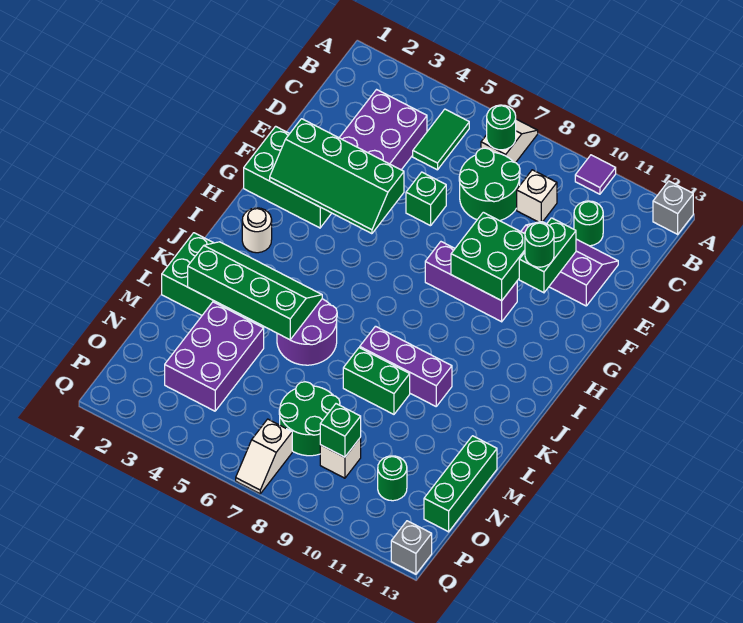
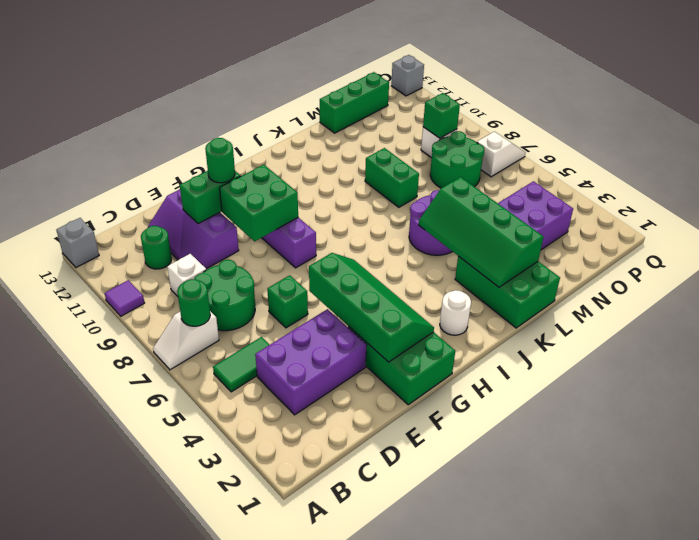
purple 1x3 brick [360,326,452,406] -> none
green 1x1 round brick [378,456,407,501] -> none

